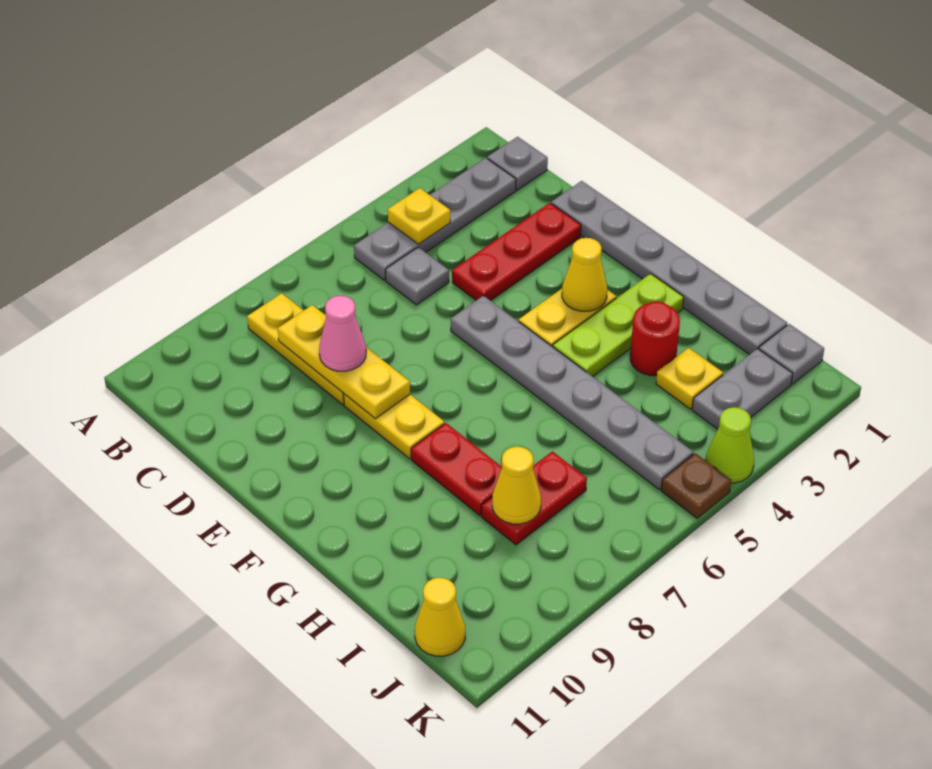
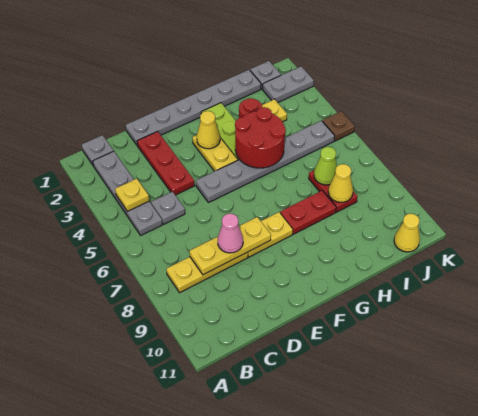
none -> red 2x2 round brick [235,107,286,168]
grey 1x2 plate [692,349,793,429] -> grey 1x2 plate turned to [263,66,314,103]
lime 1x1 cone [706,407,754,483] -> lime 1x1 cone moved to [314,147,337,185]

